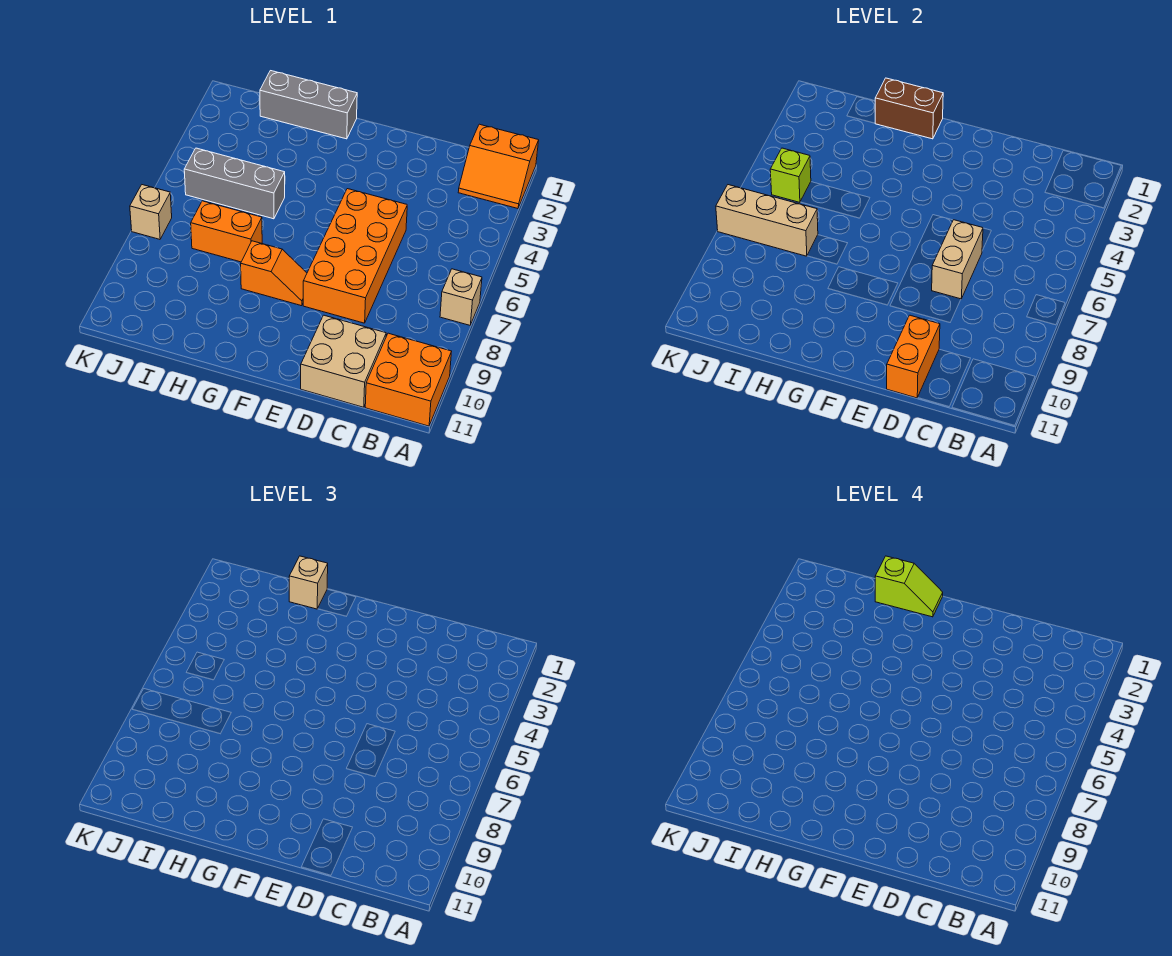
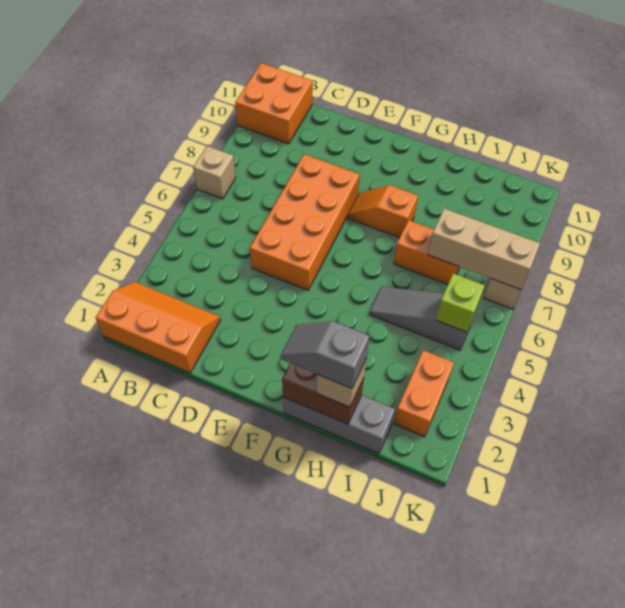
orange 2x2 slope [458,124,539,209] -> orange 2x3 slope [96,282,221,373]
tan 2x2 brick [301,315,386,407] -> none
tan 1x2 brick [932,220,983,299] -> none
orange 1x2 brick [887,315,940,398] -> orange 1x2 brick moved to [394,350,454,437]
lime 1x2 slope [875,556,943,617] -> grey 1x2 slope [281,321,370,389]
grey 1x3 brick [184,148,285,219] -> grey 1x3 slope [369,287,476,350]

